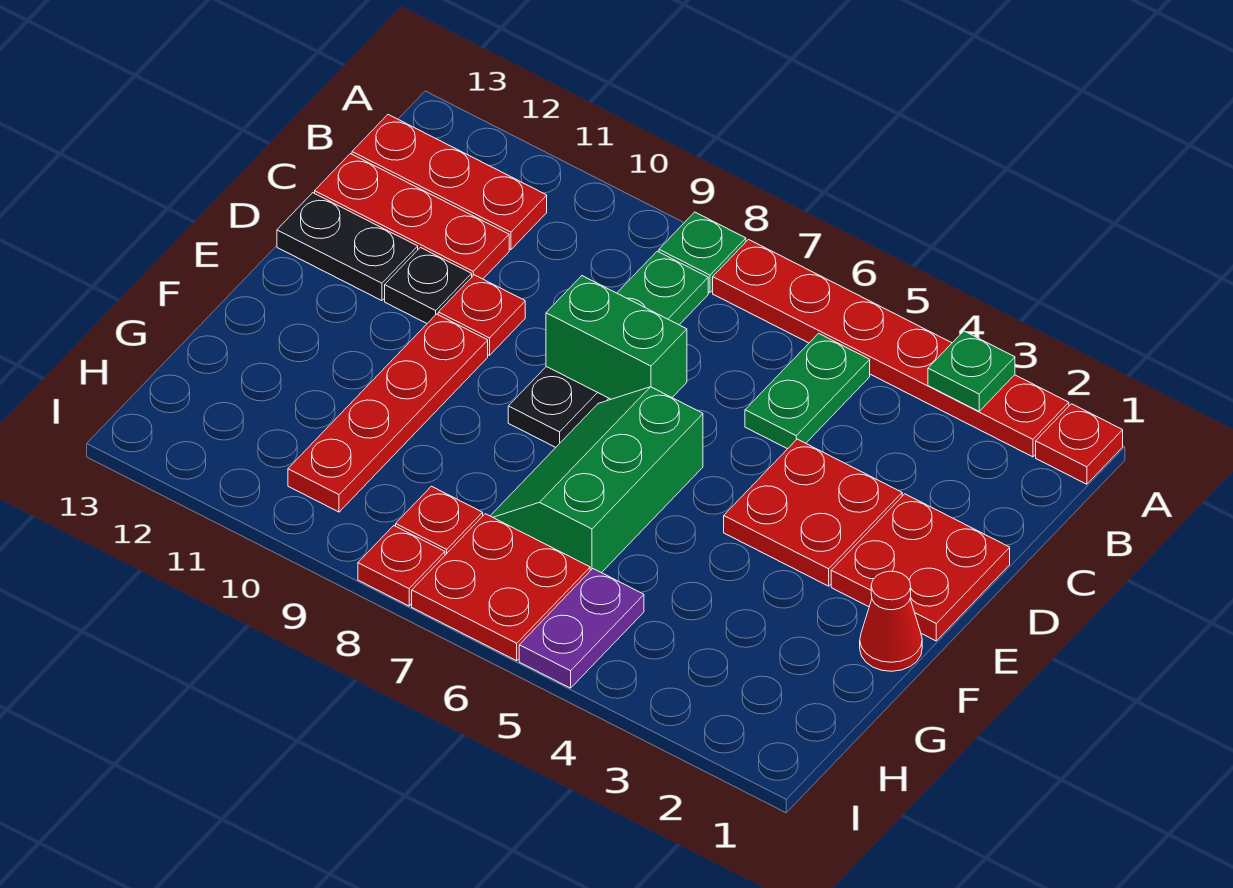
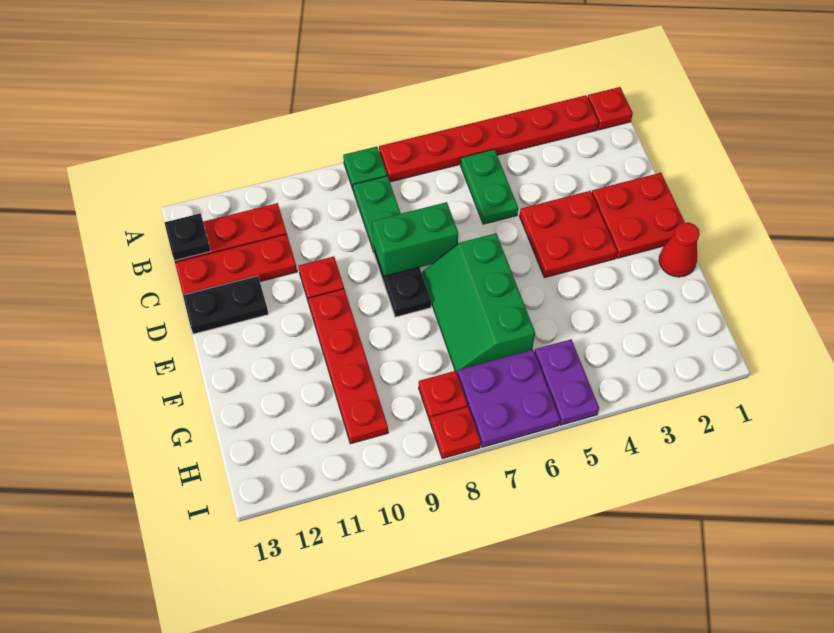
green 1x1 plate [928,331,1015,411] -> none
black 1x1 plate [385,248,472,323] -> black 1x1 plate moved to [164,213,211,261]
red 2x2 plate [412,514,590,661] -> purple 2x2 plate [457,350,560,447]

